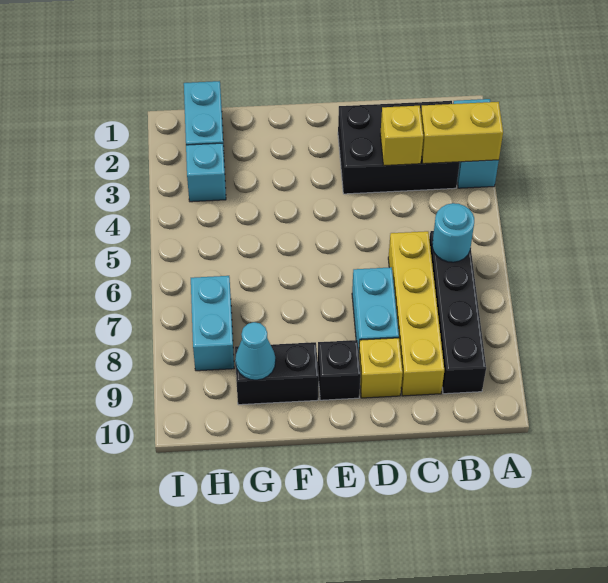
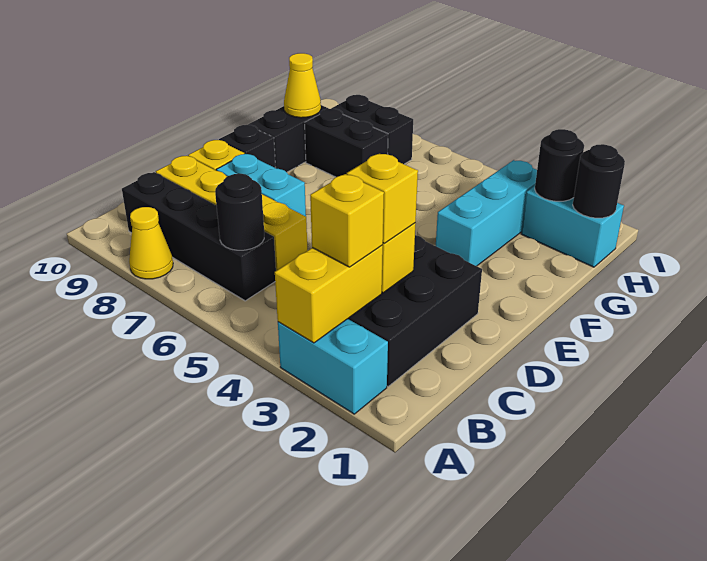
none -> yellow 1x1 cone [129,207,173,279]
none -> yellow 1x1 brick [310,174,384,267]
cyan 1x1 round brick [432,203,474,262] -> black 1x1 round brick [215,174,264,250]
none -> yellow 1x1 brick [347,154,418,244]
none -> black 1x2 brick [305,108,388,177]
cyan 1x1 cone [235,322,276,380] -> yellow 1x1 cone [284,53,321,118]
none -> black 1x1 round brick [573,144,625,218]
none -> black 1x1 round brick [535,129,584,201]
cyan 1x1 brick [186,143,226,202] -> cyan 1x3 brick [436,160,537,266]
cyan 1x2 brick [191,276,234,371] -> black 1x2 brick [332,95,413,164]

